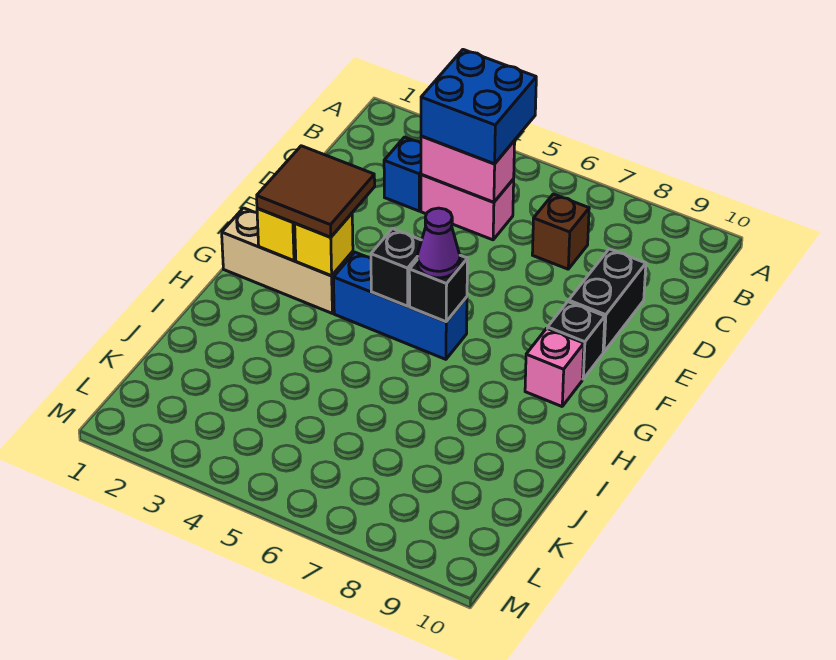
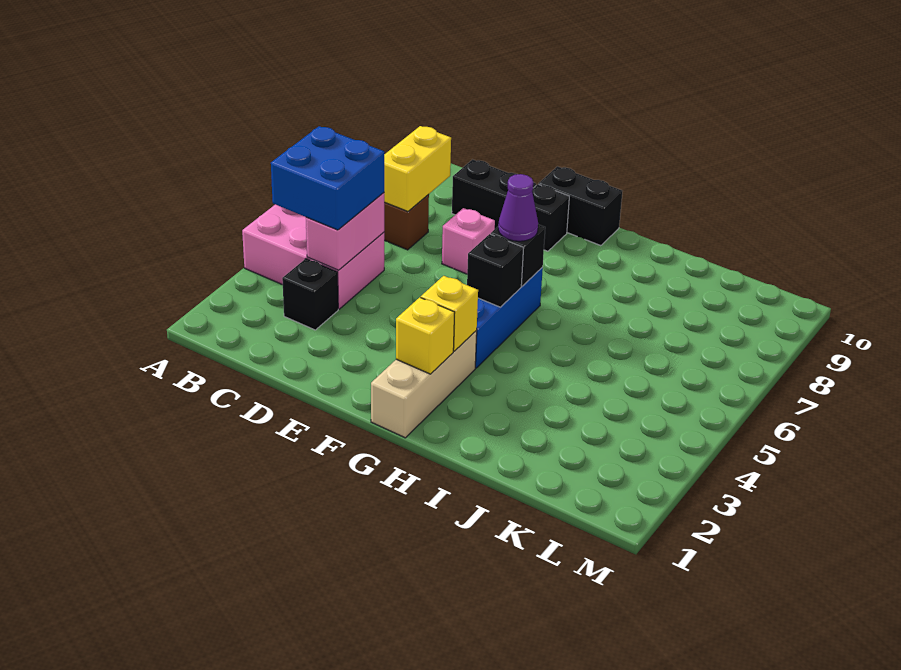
blue 1x1 brick [384,137,421,211] -> black 1x1 brick [282,259,338,330]
pink 1x2 brick [421,175,514,240] -> pink 2x3 brick [242,205,384,309]
none -> yellow 1x2 brick [384,126,451,211]
brown 2x2 tile [257,146,375,237] -> none
none -> black 1x2 brick [539,166,622,246]
pink 1x1 brick [525,328,584,406] -> pink 1x1 brick moved to [442,208,495,274]

